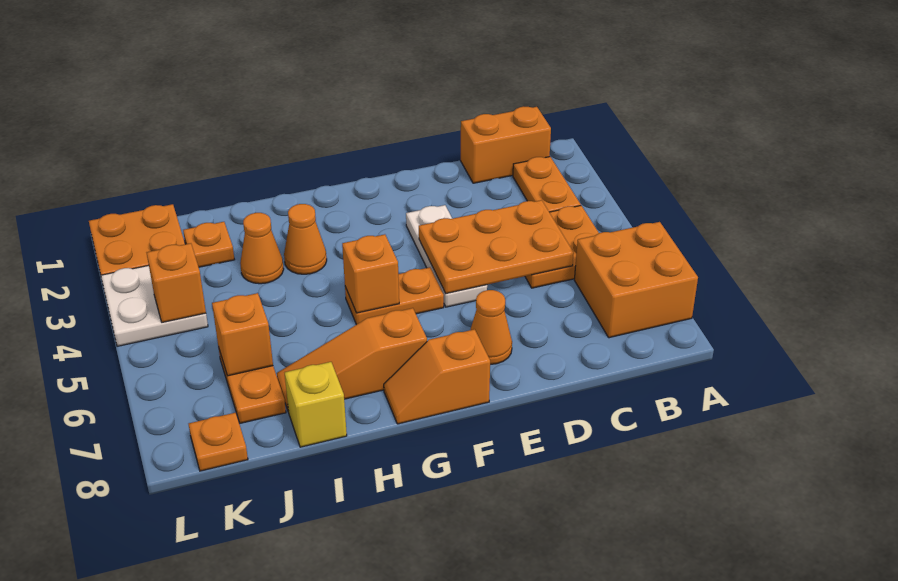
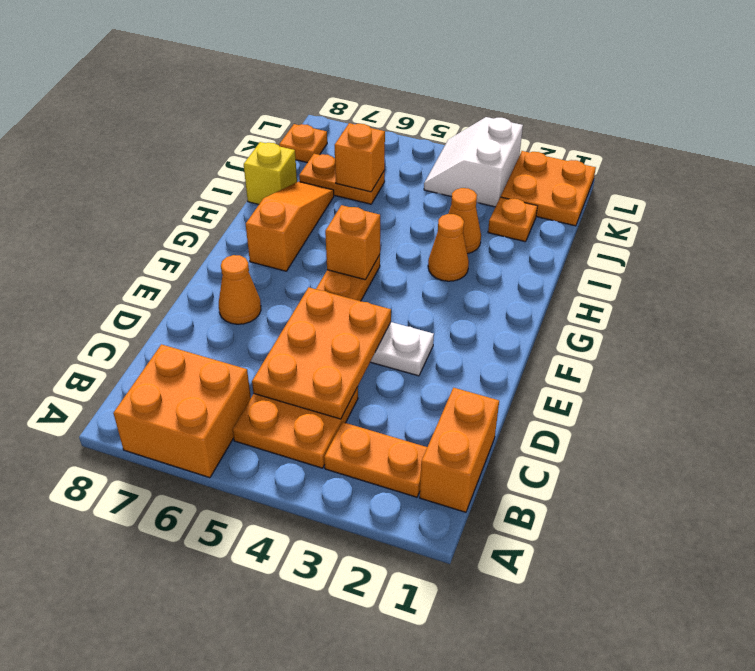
orange 1x2 slope [384,329,490,424] -> none
white 2x2 plate [101,265,208,346] -> white 2x2 slope [424,117,523,207]
orange 1x1 brick [147,243,206,322] -> none

